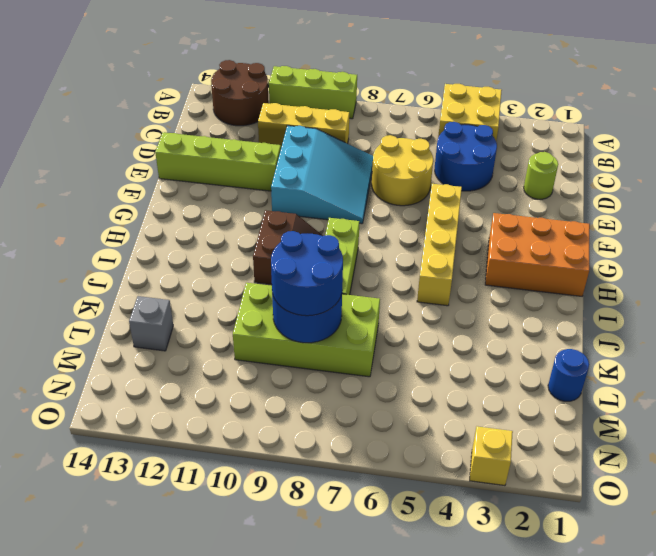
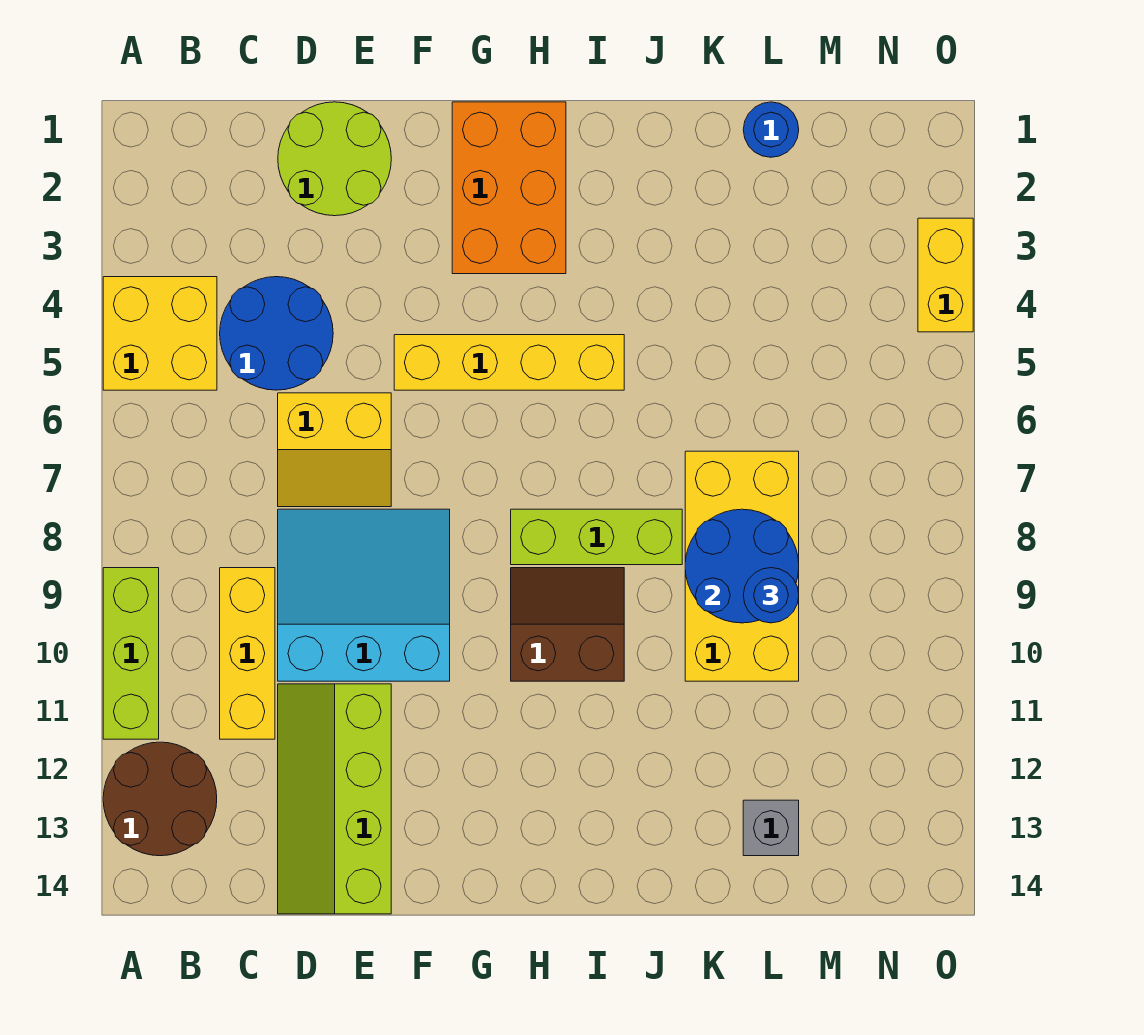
lime 1x1 round brick [524,152,558,199] -> lime 2x2 round brick [278,102,391,216]
yellow 2x2 round brick [372,135,433,206] -> yellow 2x2 slope [278,393,391,507]
lime 2x4 brick [233,283,380,377] -> yellow 2x4 brick [685,451,799,681]
blue 2x2 round brick [271,231,343,316] -> blue 1x1 round brick [743,568,799,623]
yellow 1x1 brick [470,426,513,486] -> yellow 1x2 brick [918,218,973,332]

